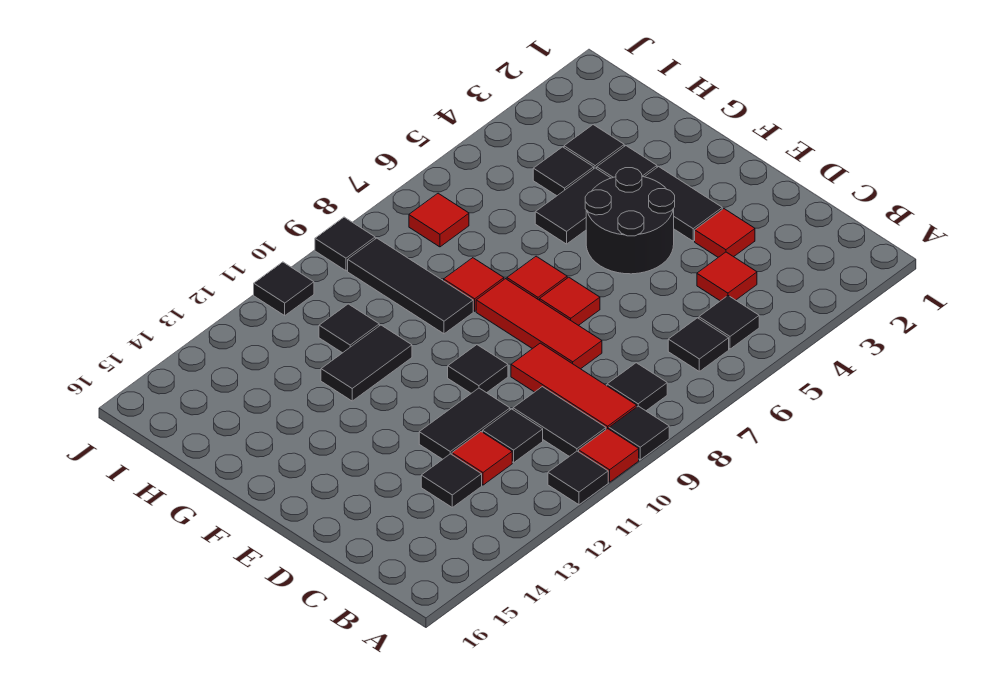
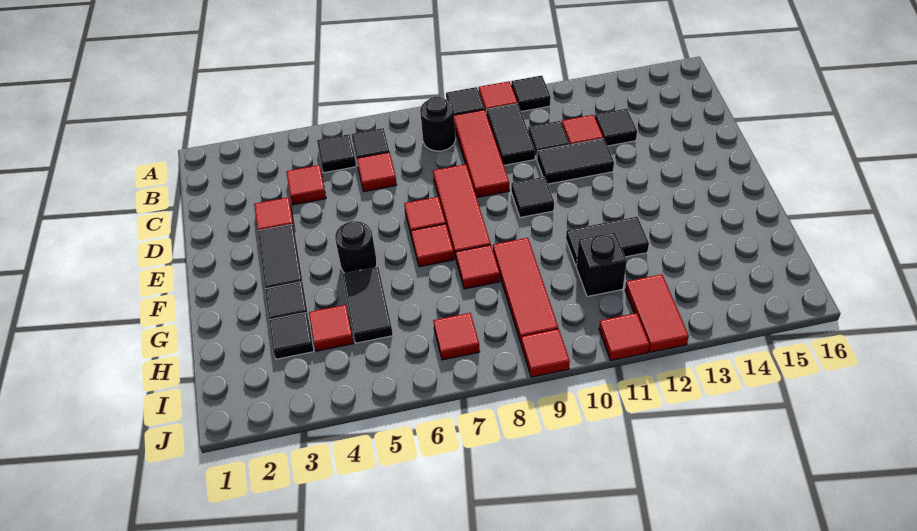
black 1x1 tile [607,363,667,411] -> black 1x1 round brick [420,97,456,151]
none -> red 1x1 tile [357,152,397,192]
black 2x2 round brick [585,168,675,274] -> black 1x1 round brick [335,221,377,273]
black 1x2 tile [535,168,610,244] -> black 1x2 tile turned to [342,267,393,343]
black 1x3 tile [348,238,473,334] -> red 1x3 tile [493,238,558,343]
black 1x1 tile [533,147,594,196] -> red 1x1 tile [309,305,353,351]
black 1x1 tile [319,304,379,353] -> black 1x1 brick [577,232,627,297]
none -> red 1x2 tile [625,274,689,352]
black 1x1 tile [315,217,375,271] -> red 1x1 tile [521,329,570,377]
black 1x1 tile [254,262,314,315] -> red 1x1 tile [599,313,649,360]

